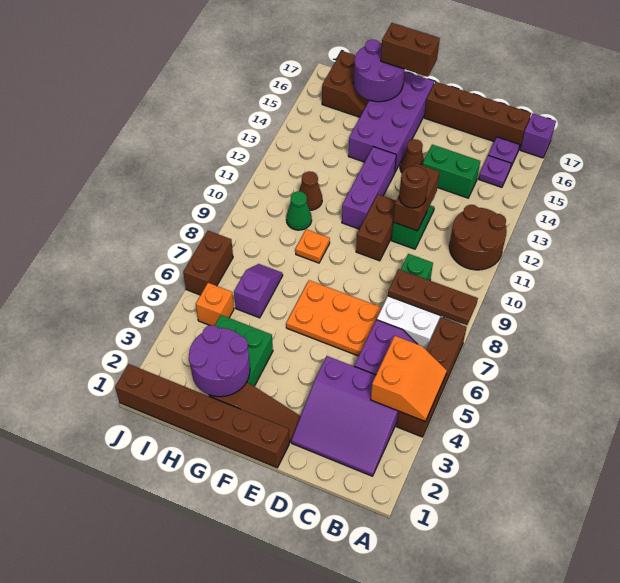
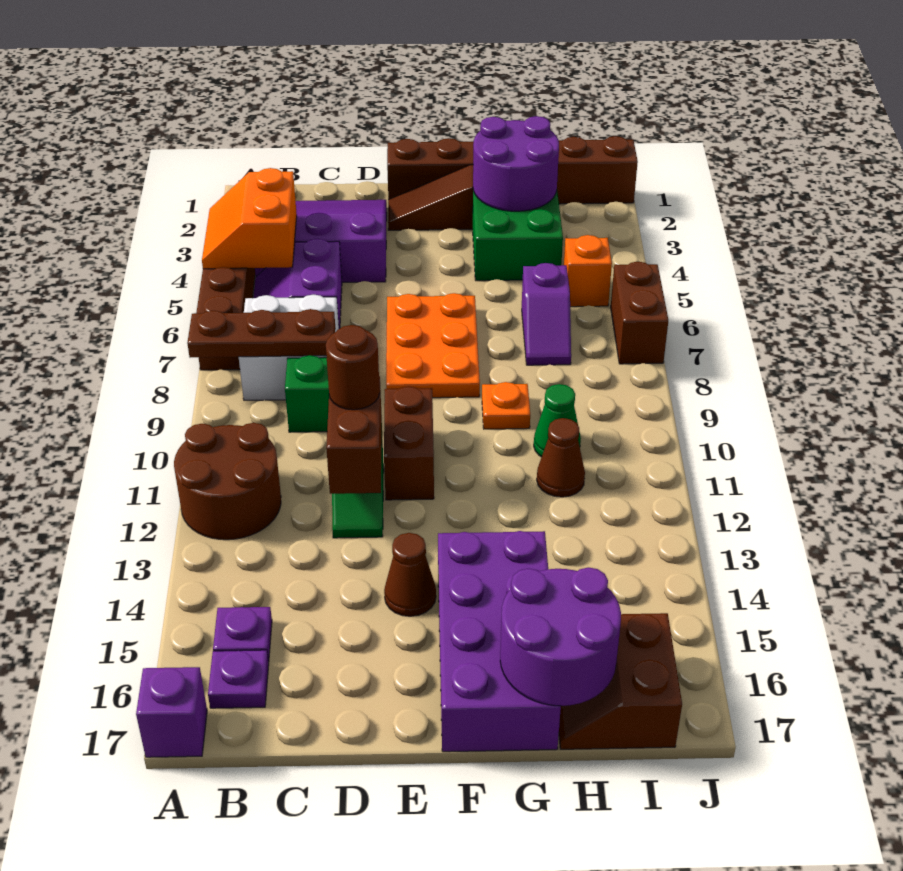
brown 1x4 brick [424,82,531,148] -> none
green 1x2 brick [423,145,480,198] -> none
orange 2x3 plate [286,280,382,356] -> orange 2x3 plate turned to [386,293,480,398]
purple 1x3 brick [342,147,396,229] -> none
brown 1x2 brick [381,23,440,77] -> none

